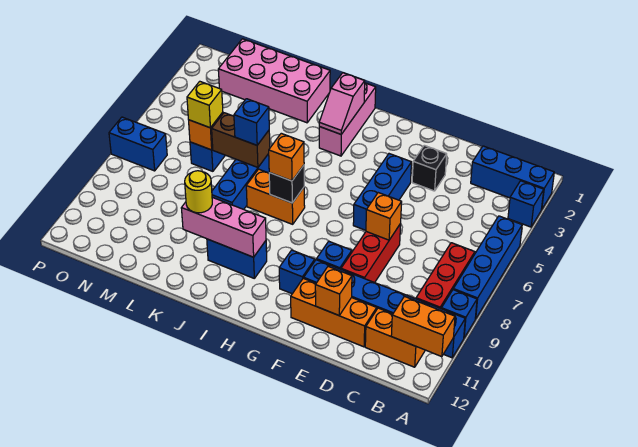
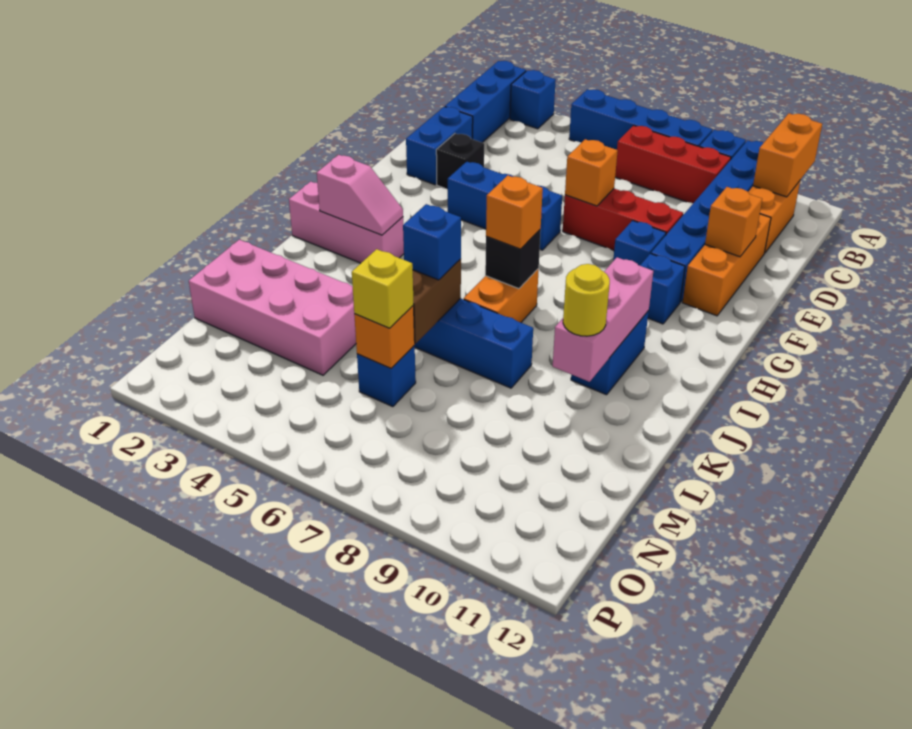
pink 2x4 brick [218,39,330,123] -> pink 2x4 brick turned to [189,240,356,375]
blue 1x2 brick [109,117,167,171] -> blue 1x2 brick moved to [406,107,473,185]

